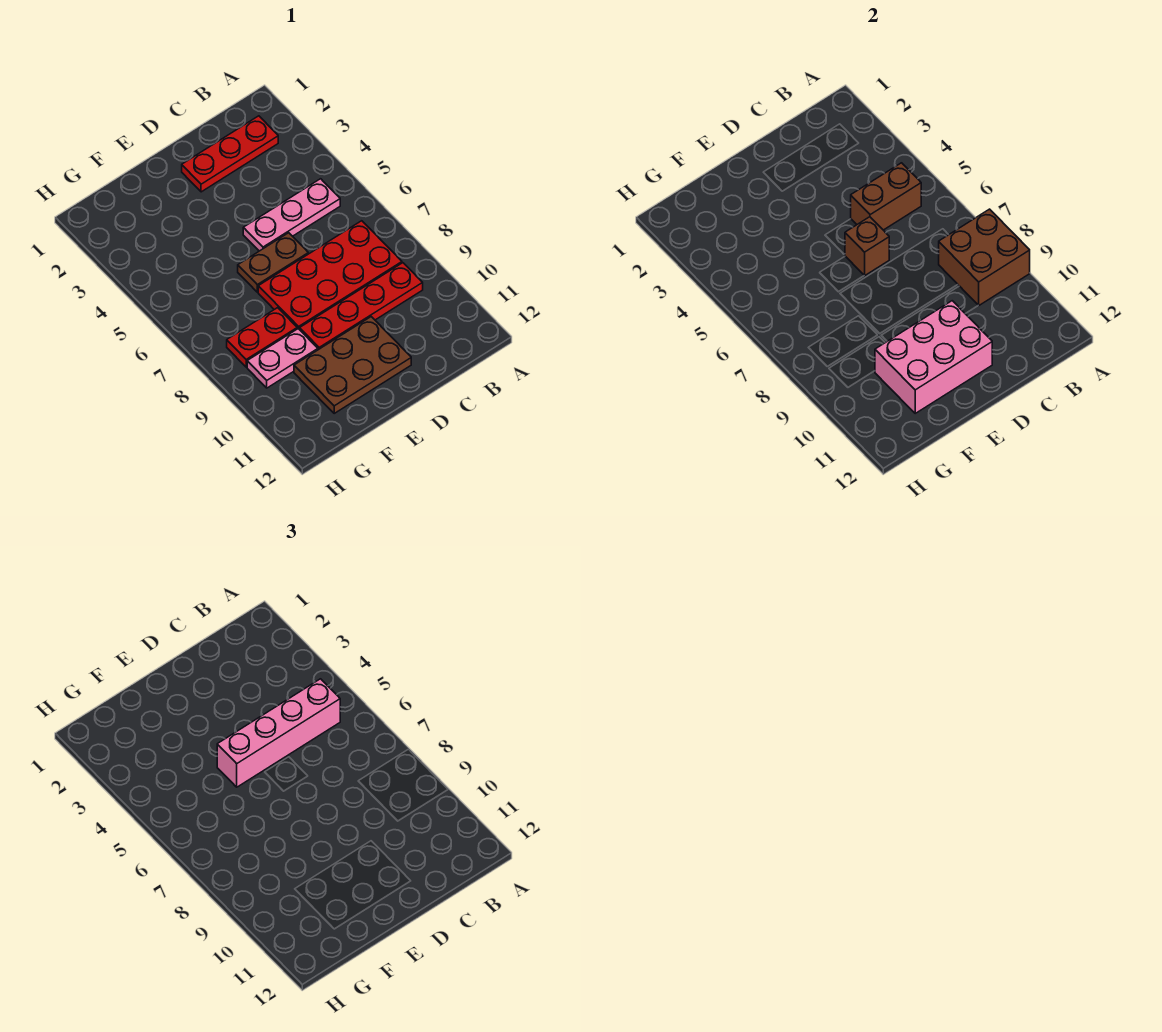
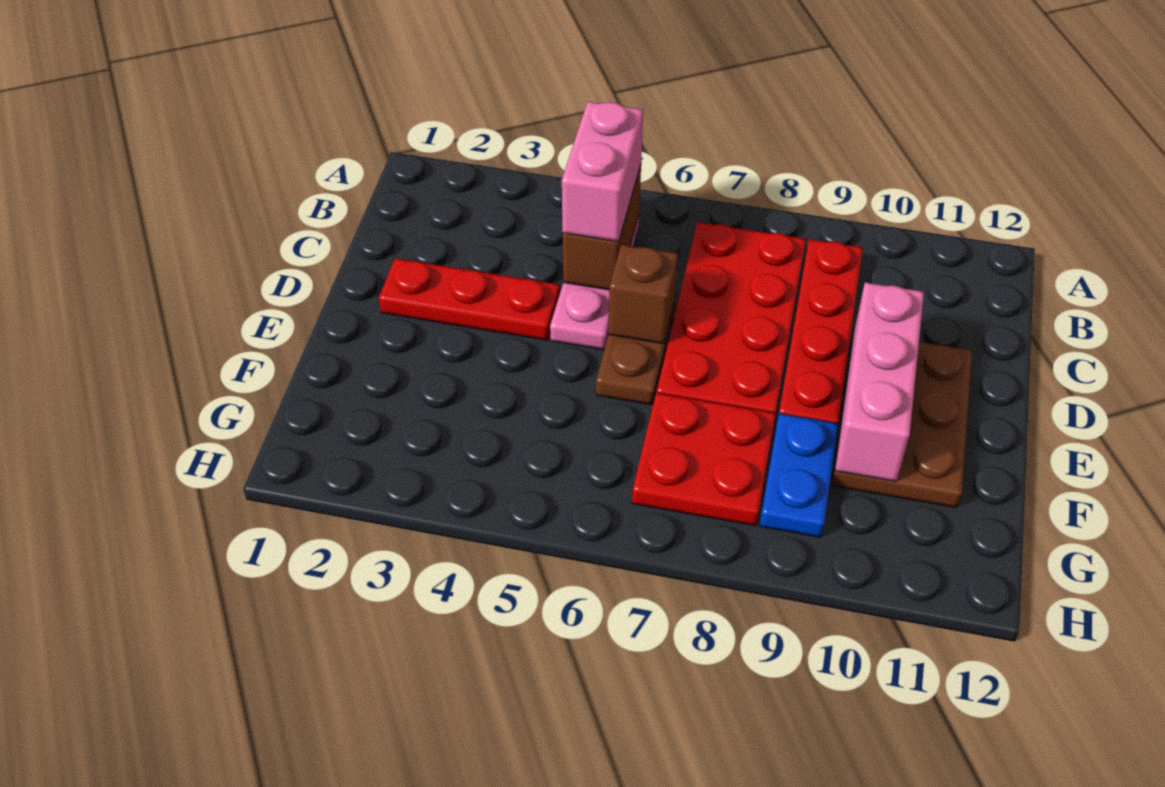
brown 2x2 brick [939,209,1030,305] -> none
red 1x3 plate [182,116,278,192] -> red 1x3 plate turned to [379,258,560,340]
pink 1x4 brick [217,679,340,787] -> pink 1x2 brick [562,102,643,242]
pink 2x3 brick [875,301,992,413] -> pink 1x3 brick [835,283,924,481]
red 1x2 plate [227,308,297,367] -> red 2x2 plate [632,393,776,526]
pink 1x2 plate [247,329,318,388] -> blue 1x2 plate [760,414,838,537]

